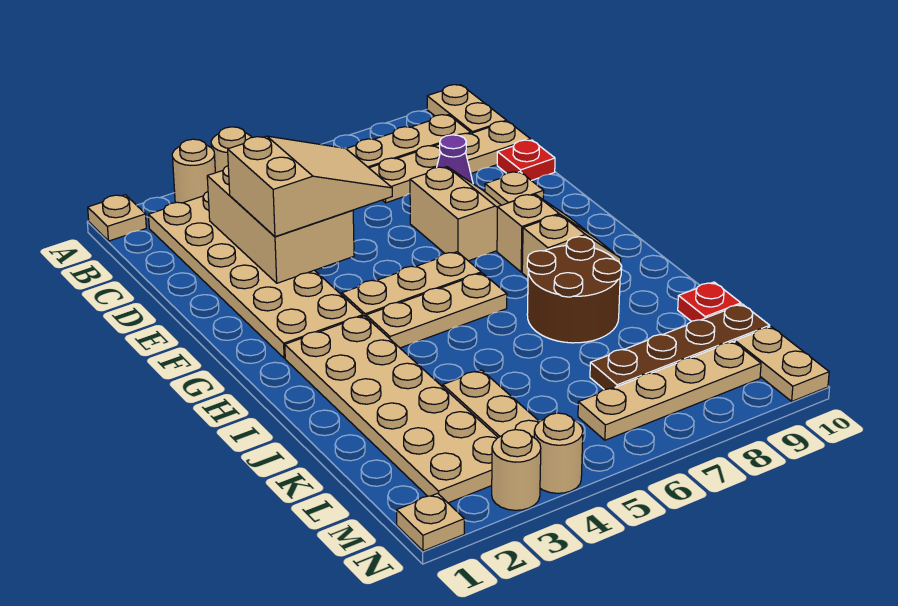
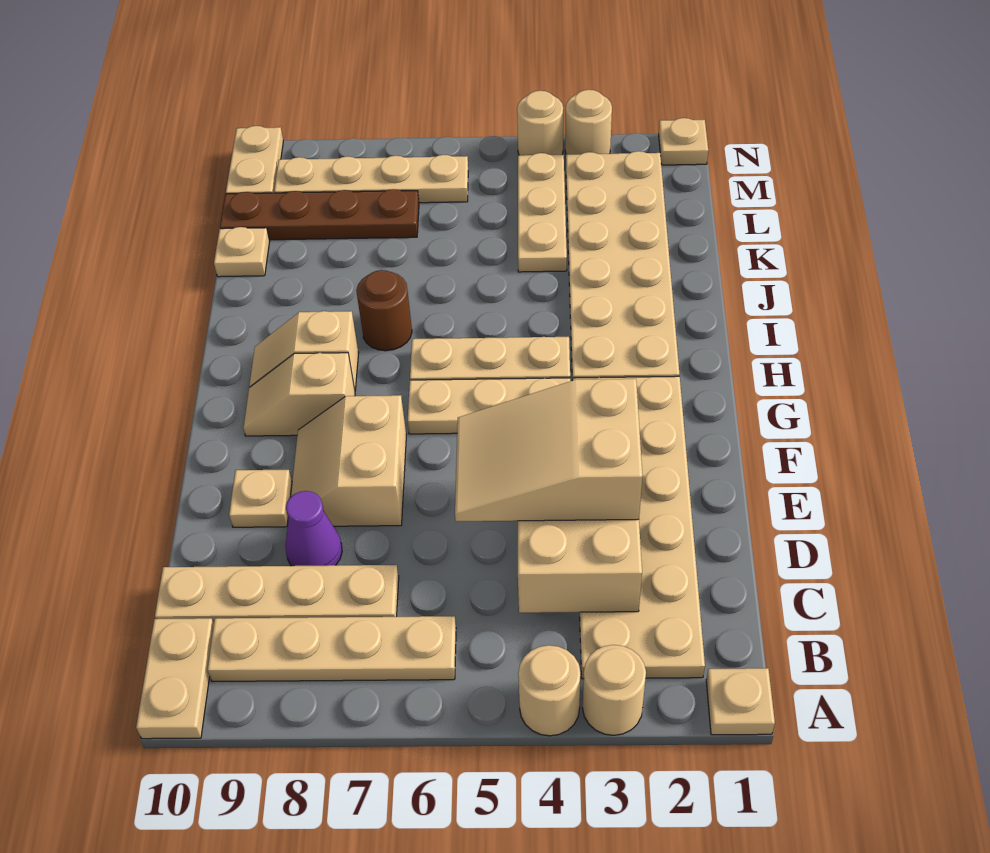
red 1x1 plate [497,140,555,181] -> none
brown 2x2 round brick [527,237,622,343] -> brown 1x1 round brick [356,270,412,351]
red 1x1 plate [678,282,741,321] -> tan 1x1 plate [214,227,270,277]

